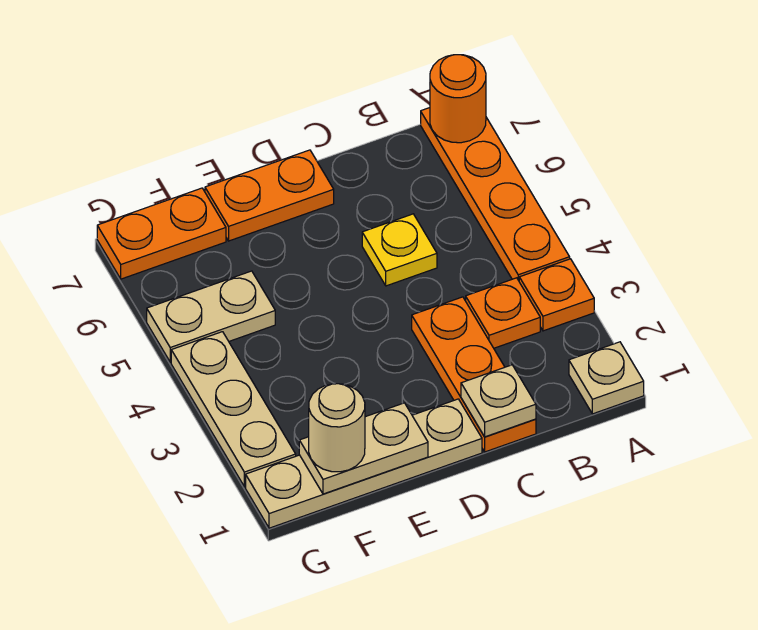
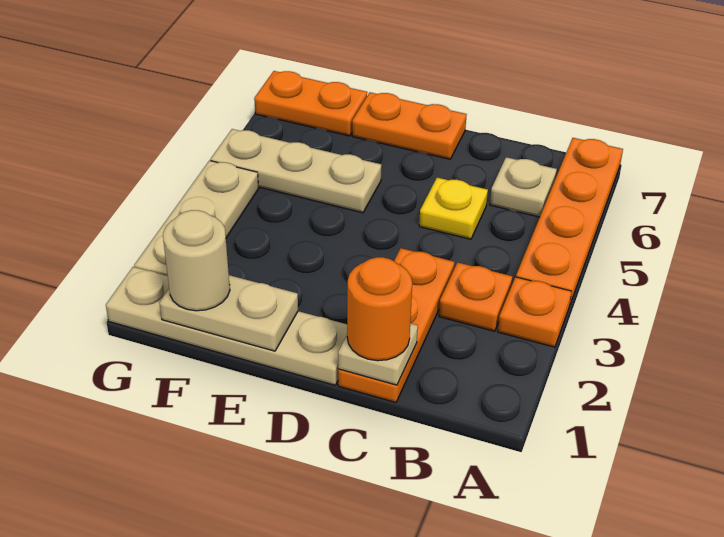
tan 1x1 plate [569,342,644,414] -> tan 1x1 plate moved to [490,157,557,217]
orange 1x1 round brick [430,55,486,143] -> orange 1x1 round brick moved to [347,257,412,361]
tan 1x2 plate [147,271,275,362] -> tan 1x3 plate [210,129,381,213]

